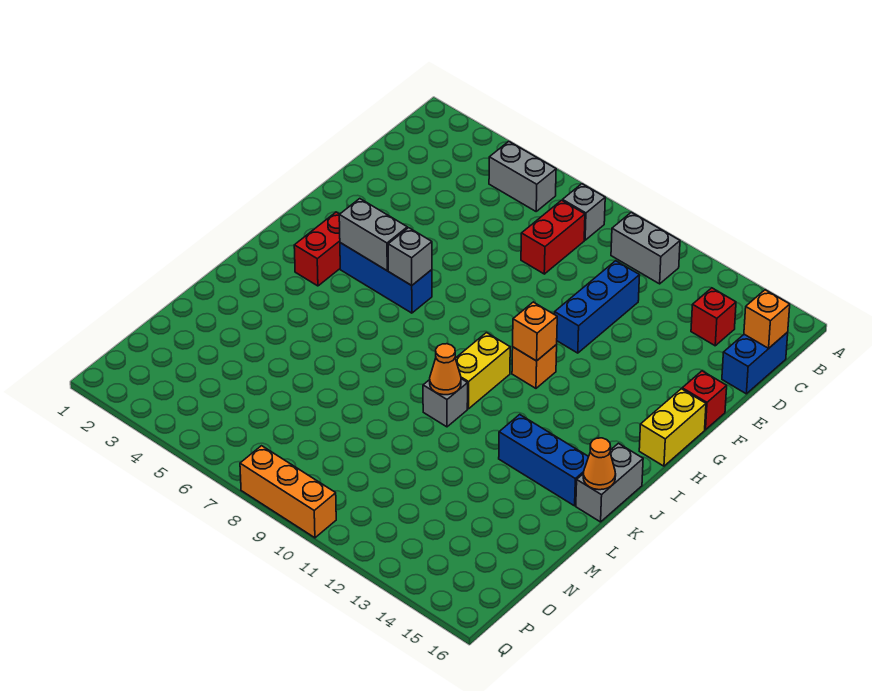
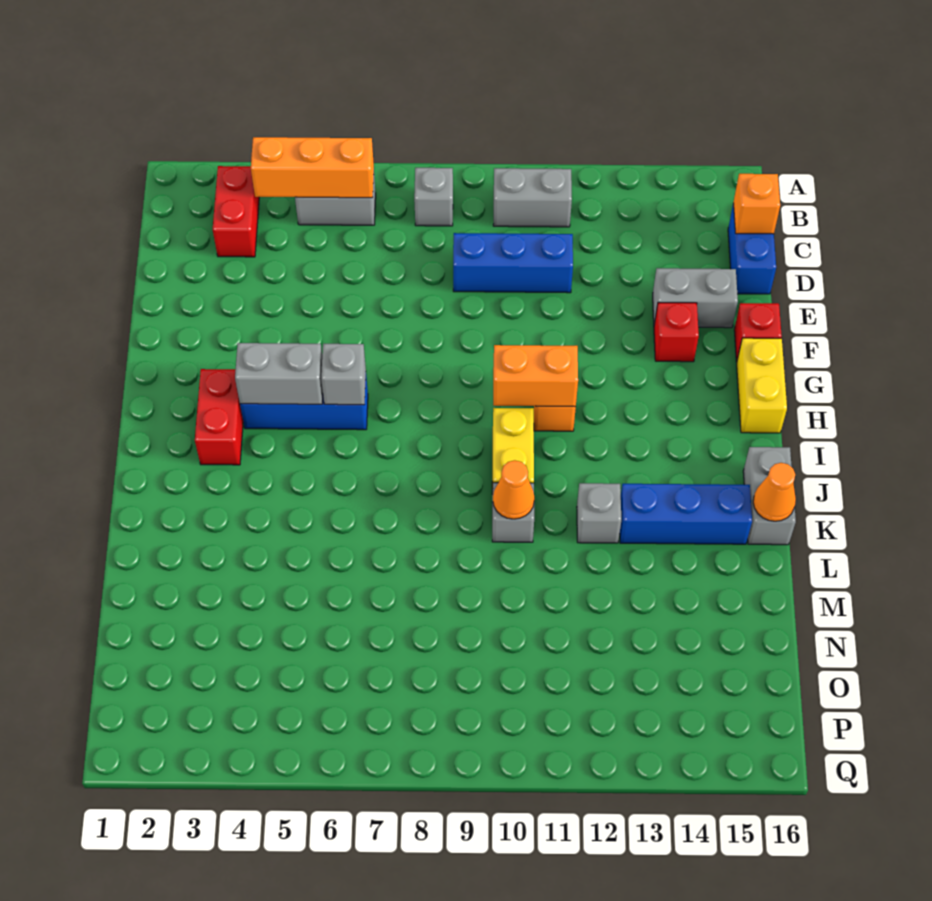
red 1x2 brick [521,200,585,274] -> red 1x2 brick moved to [213,166,259,257]
red 1x1 brick [691,288,736,346] -> red 1x1 brick moved to [654,303,699,362]
blue 1x3 brick [555,261,640,353] -> blue 1x3 brick turned to [453,233,573,293]
none -> grey 1x2 brick [653,268,738,328]
orange 1x1 brick [513,302,557,361] -> orange 1x2 brick [493,345,578,407]
none -> grey 1x1 brick [577,483,621,543]
orange 1x3 brick [240,446,336,538] -> orange 1x3 brick moved to [251,137,374,198]

